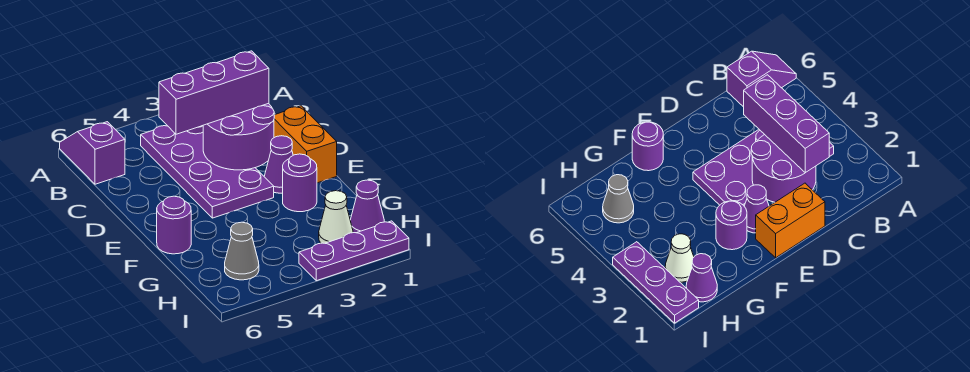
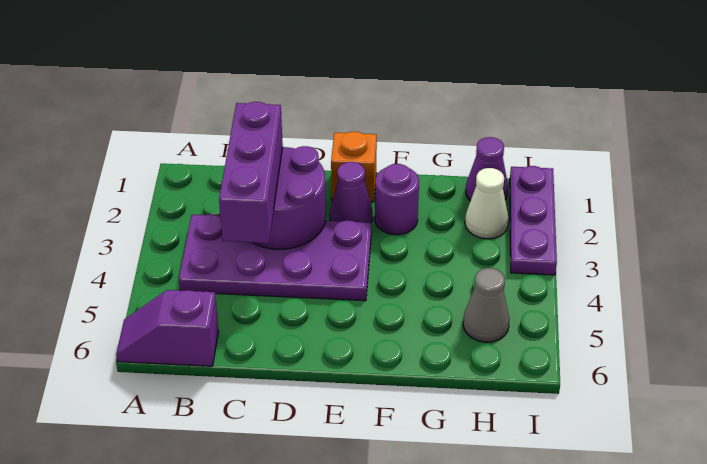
orange 1x2 brick [274,106,337,183] -> orange 1x1 brick [331,132,377,202]
purple 1x1 round brick [157,196,191,254] -> none

